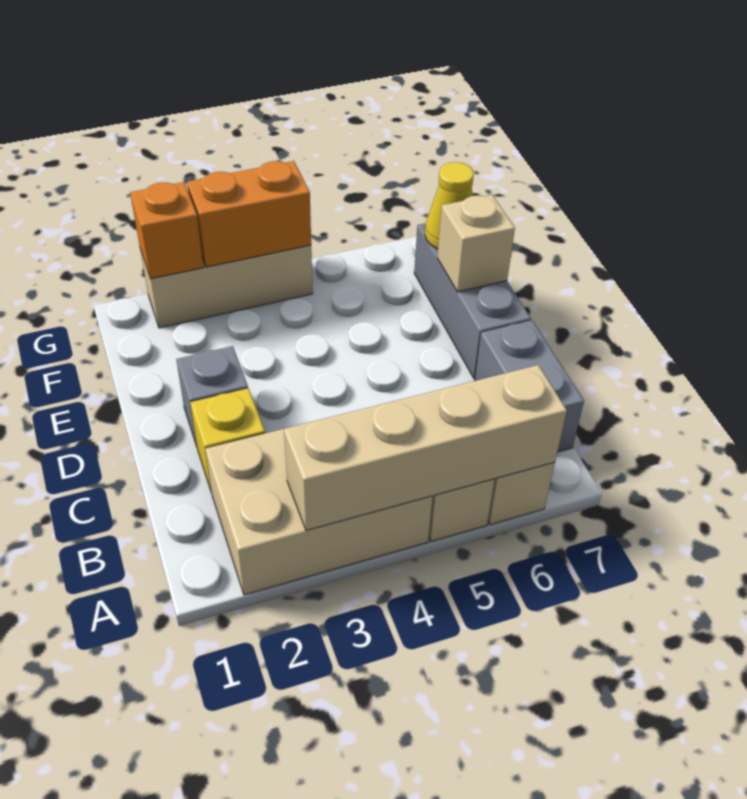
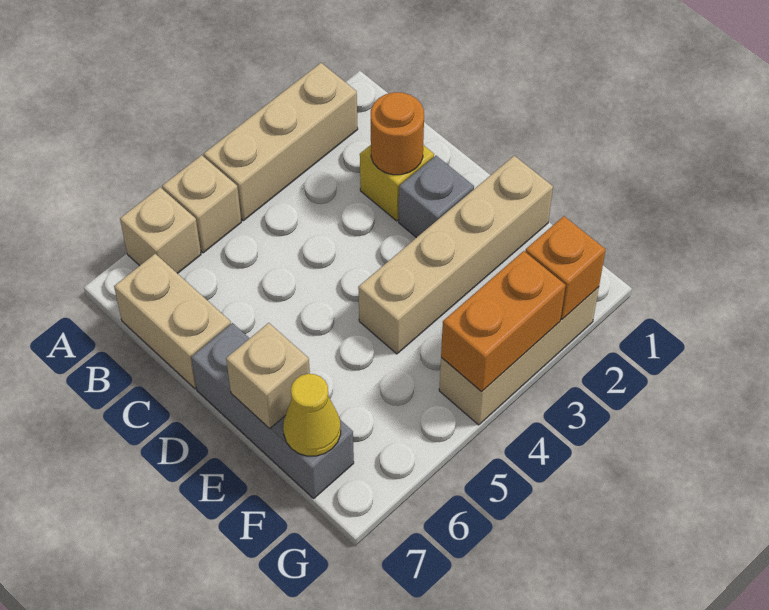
tan 2x3 brick [205,429,433,595] -> tan 1x3 brick [204,63,358,221]
tan 1x4 brick [284,365,567,531] -> tan 1x4 brick moved to [358,156,553,354]
grey 1x2 brick [475,320,584,452] -> tan 1x2 brick [114,254,231,389]
none -> orange 1x1 round brick [371,92,424,175]

